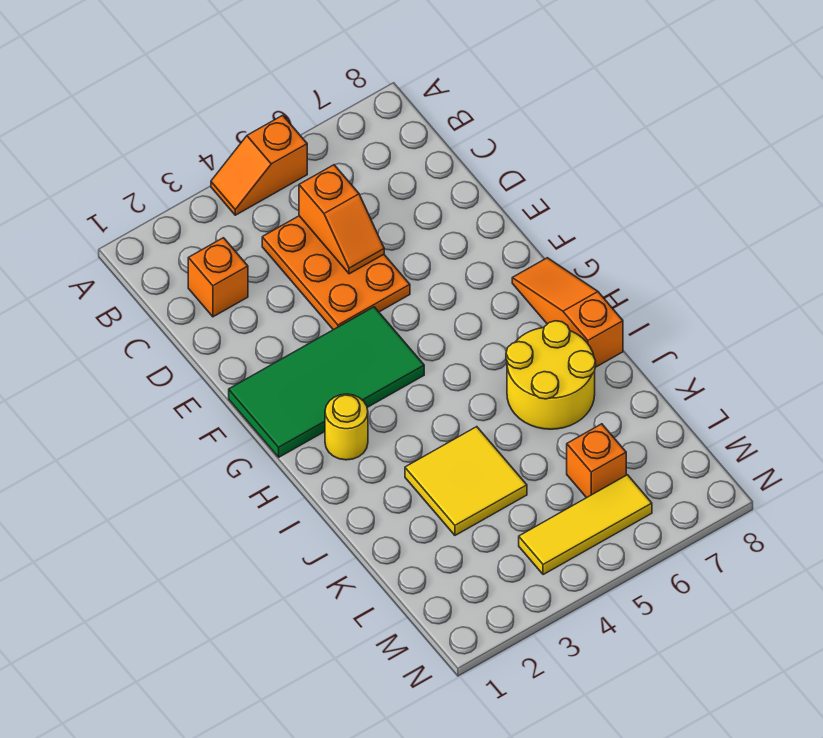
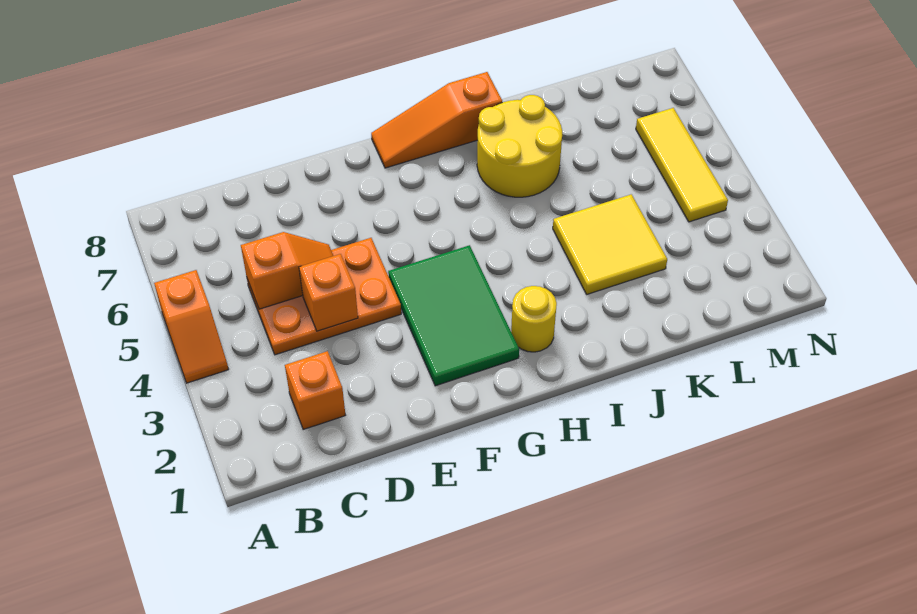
green 2x4 tile [229,307,424,457] -> green 2x3 tile [388,245,519,386]
orange 1x1 brick [567,424,626,498] -> orange 1x1 brick moved to [299,254,358,331]

